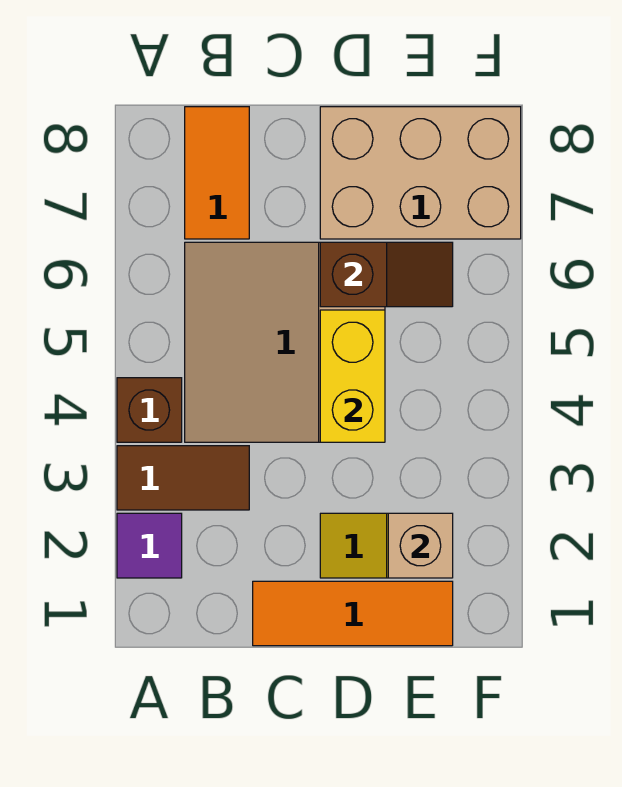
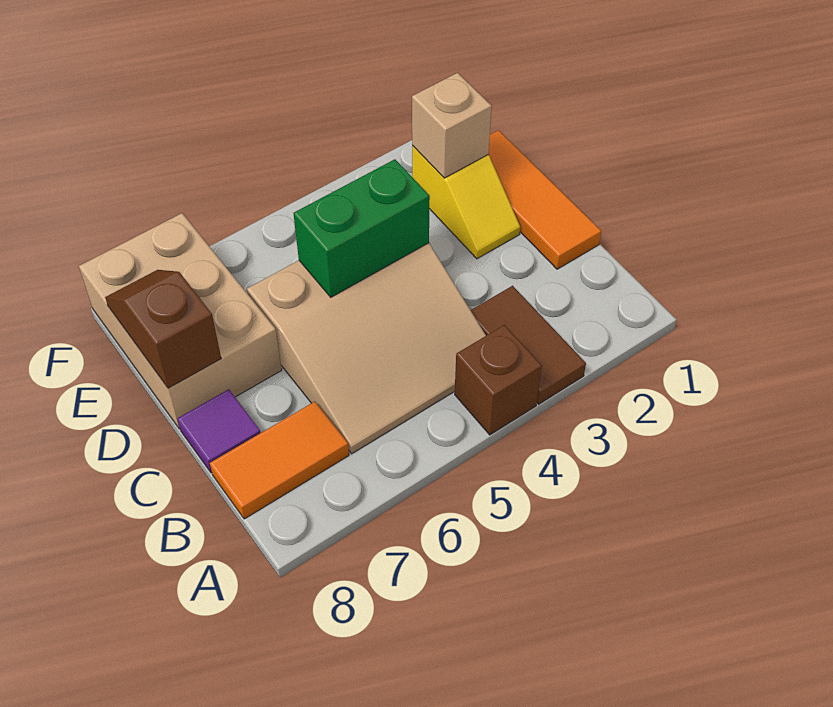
purple 1x1 tile [117,513,182,578] -> purple 1x1 tile moved to [177,389,261,473]
yellow 1x2 brick [320,310,385,442] -> green 1x2 brick [293,159,430,297]
brown 1x2 slope [320,242,453,307] -> brown 1x2 slope moved to [105,270,221,388]

